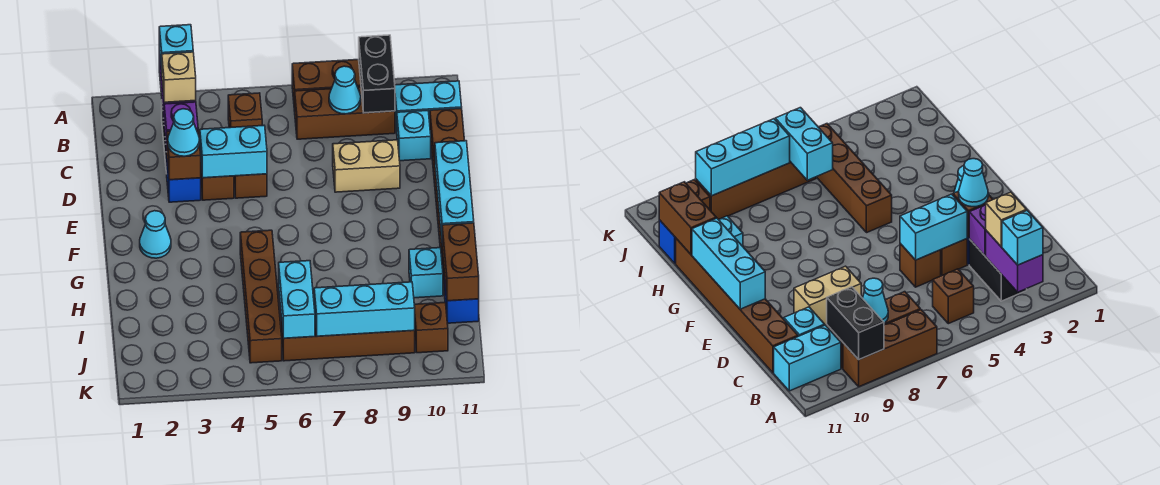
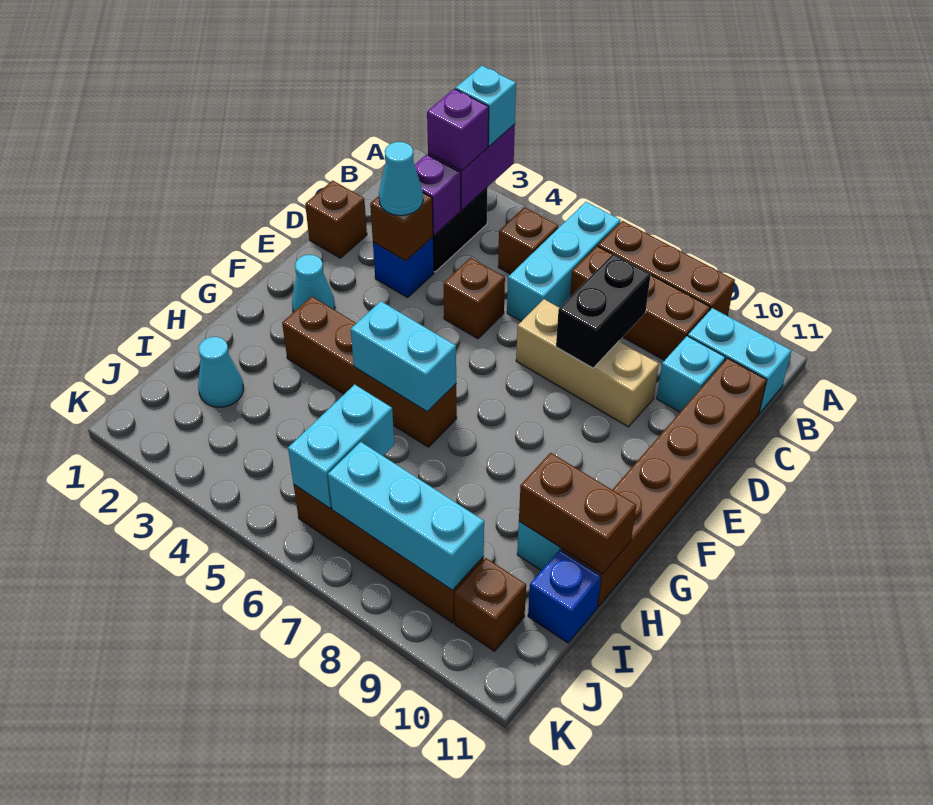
black 1x2 brick [359,35,395,113] -> black 1x2 brick moved to [556,254,651,368]
tan 1x1 brick [162,52,196,102] -> purple 1x1 brick [427,89,489,171]
cyan 1x1 cone [329,66,361,114] -> cyan 1x1 cone moved to [198,337,244,407]
brown 1x1 brick [201,170,234,200] -> brown 1x1 brick moved to [305,181,367,258]
cyan 1x2 brick [200,125,267,178] -> cyan 1x2 brick moved to [351,301,456,412]
tan 1x2 brick [333,140,400,192] -> tan 1x3 brick [516,299,659,427]
cyan 1x3 brick [435,141,474,239] -> cyan 1x3 brick moved to [507,202,621,321]
brown 1x4 brick [240,230,282,363] -> brown 1x4 brick turned to [282,297,457,447]
brown 1x2 brick [442,223,479,301] -> brown 1x2 brick turned to [519,453,636,574]

